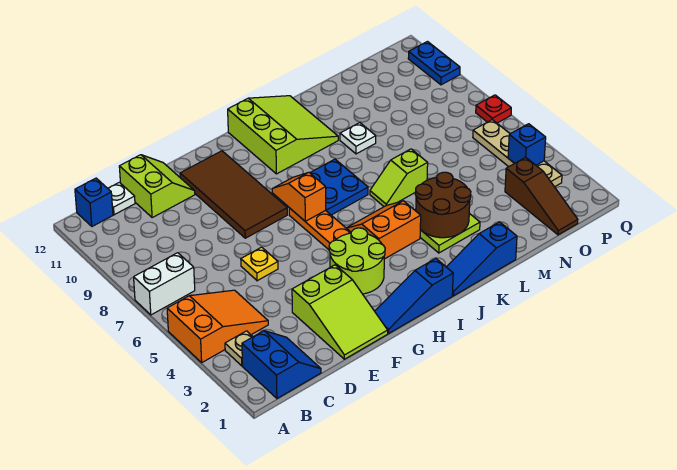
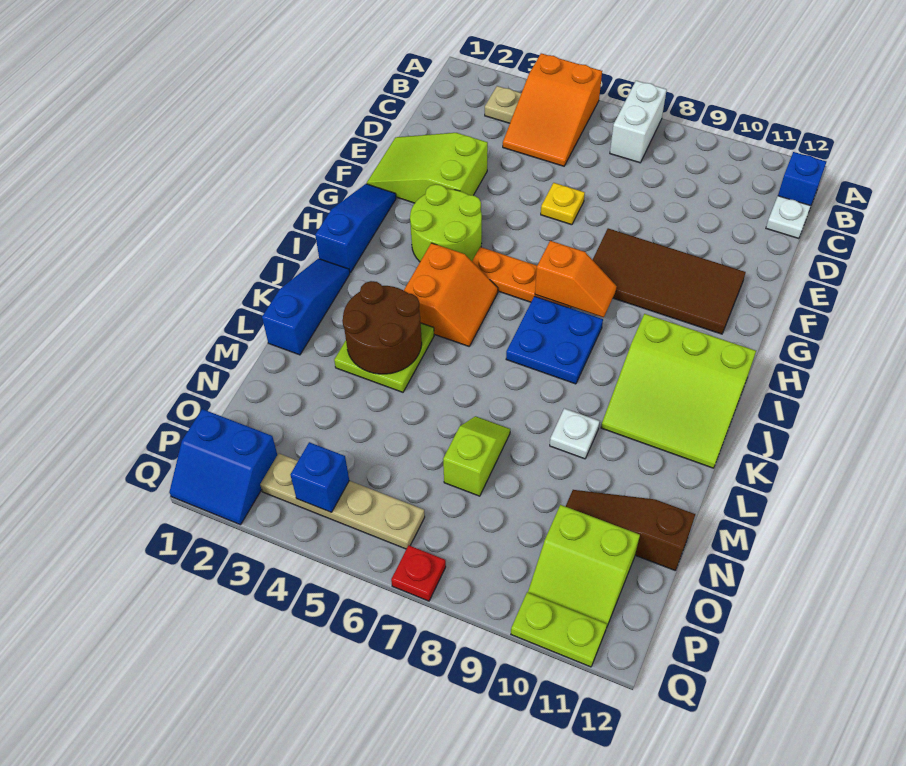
blue 2x2 slope [242,331,321,398] -> blue 2x2 slope moved to [169,409,277,525]
lime 2x2 slope [119,155,195,218] -> lime 2x2 slope moved to [528,505,640,628]
lime 1x2 slope [370,149,428,207] -> lime 1x2 slope moved to [443,416,510,496]
brown 1x3 slope [505,157,578,235] -> brown 1x3 slope moved to [566,490,695,571]
blue 1x2 plate [408,42,460,85] -> lime 1x2 plate [511,592,607,667]

